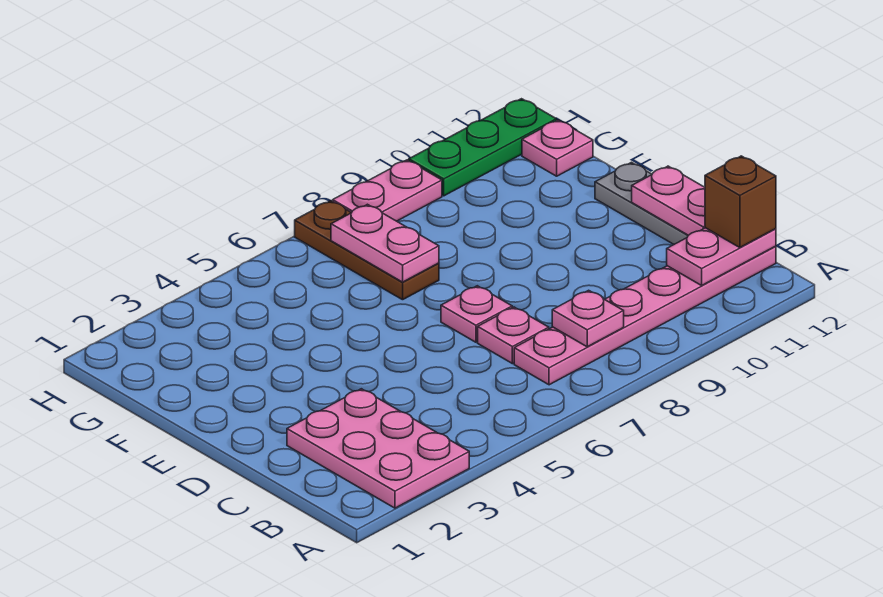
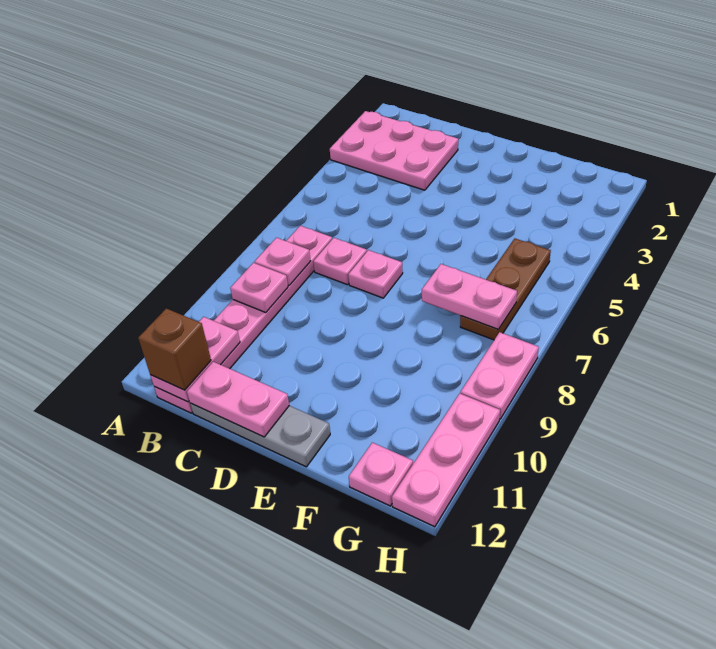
none -> pink 1x1 plate [230,263,288,312]
brown 1x3 plate [295,201,439,300] -> brown 1x3 plate turned to [460,239,551,340]
green 1x3 plate [409,99,556,196] -> pink 1x3 plate [392,393,500,527]

